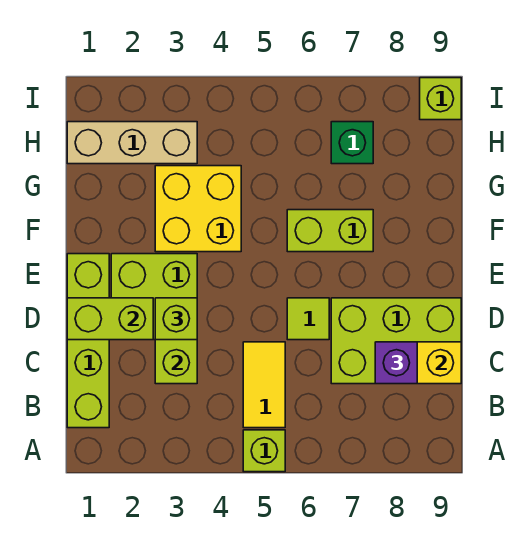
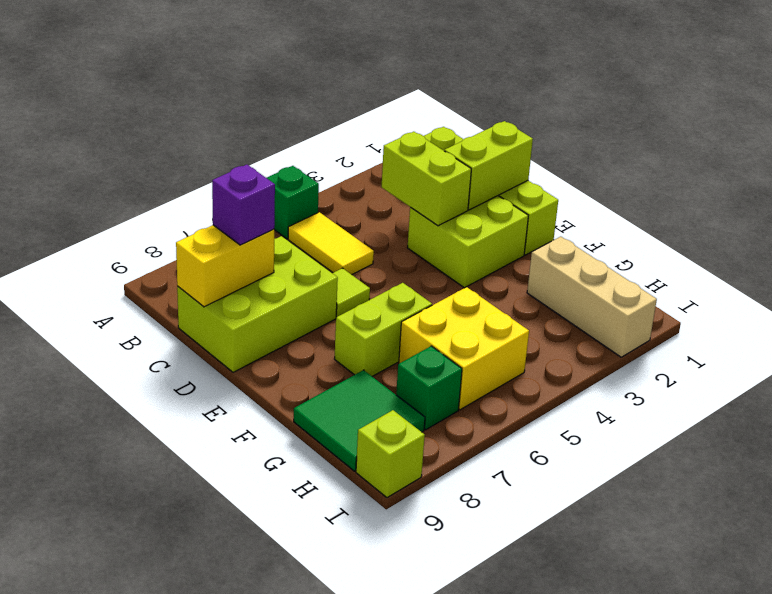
lime 1x1 brick [243,430,285,472] -> green 1x1 brick [267,166,319,239]
lime 1x1 brick [155,298,197,340] -> none
yellow 2x2 brick [155,166,241,252] -> yellow 2x2 brick moved to [399,287,529,410]
none -> green 2x2 tile [294,370,425,471]
tan 1x3 brick [67,122,197,164] -> tan 1x3 brick turned to [527,237,657,357]

